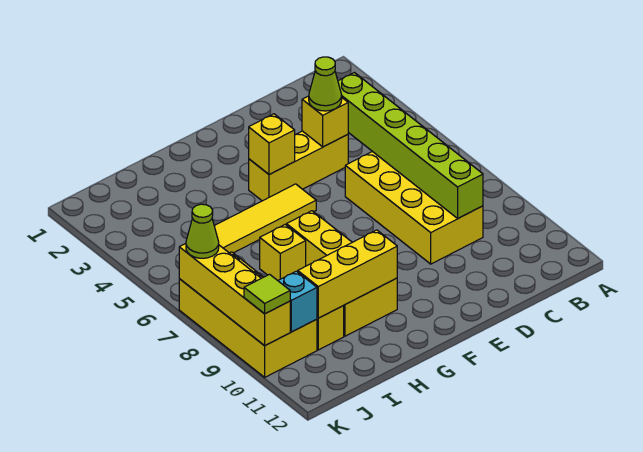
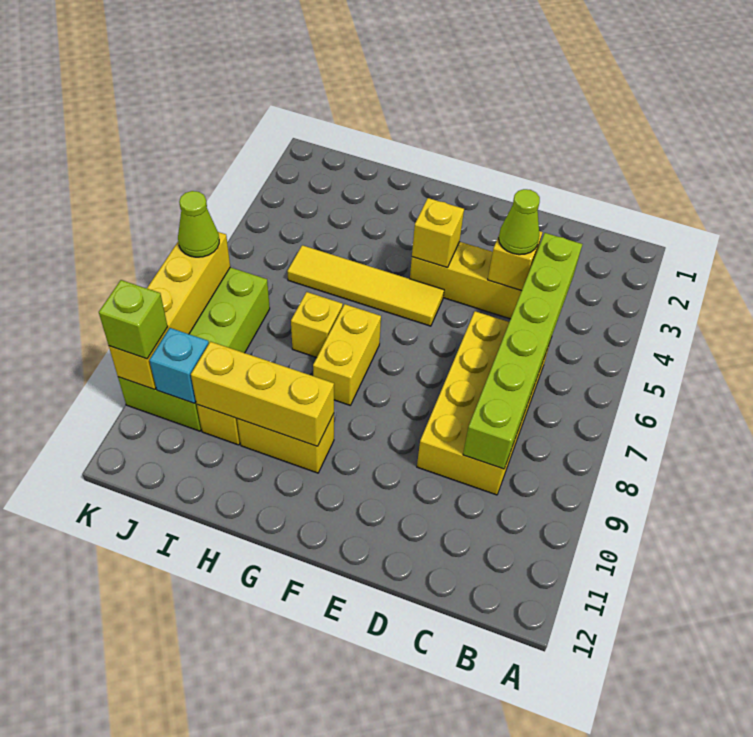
yellow 2x4 brick [179,252,317,377] -> lime 2x4 brick [118,267,270,431]
lime 1x1 tile [244,274,290,314] -> lime 1x1 brick [99,280,168,359]

